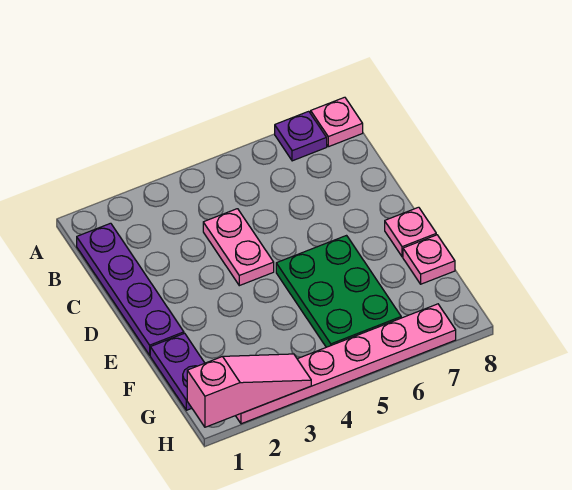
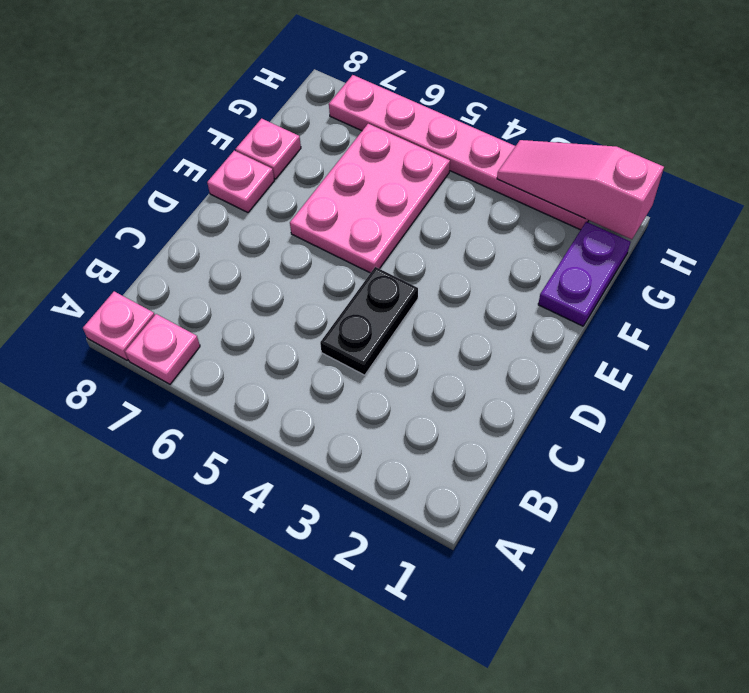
purple 1x1 plate [275,111,327,161] -> pink 1x1 plate [125,314,200,384]
purple 1x4 plate [77,223,184,355] -> none
pink 1x2 plate [203,209,274,286] -> black 1x2 plate [320,267,418,375]
green 2x3 plate [276,236,401,347] -> pink 2x3 plate [290,124,450,273]

